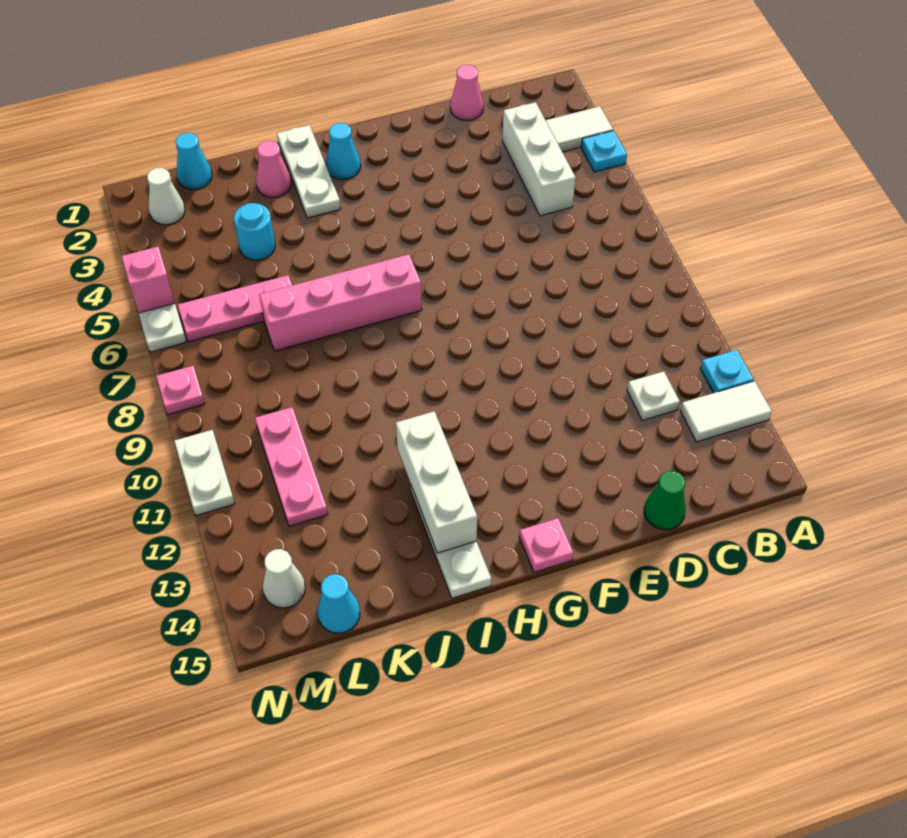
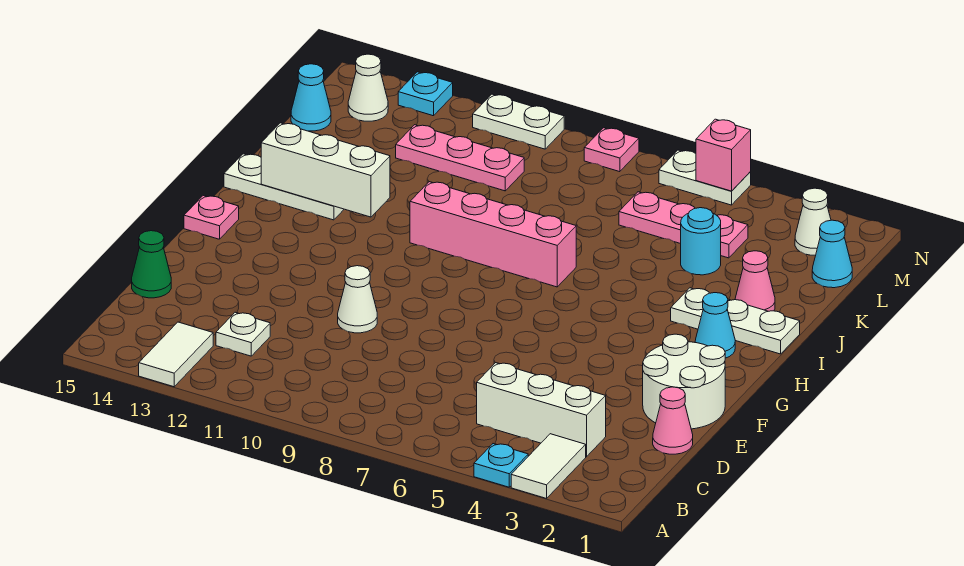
cyan 1x1 plate [700,350,754,393] -> cyan 1x1 plate moved to [398,72,453,116]
none -> white 2x2 round brick [643,334,725,429]
none -> white 1x1 cone [338,266,377,333]
pink 1x4 brick [259,254,422,351] -> pink 1x4 brick turned to [410,182,576,287]
pink 1x3 plate [178,275,292,342] -> pink 1x3 plate turned to [619,192,748,258]

